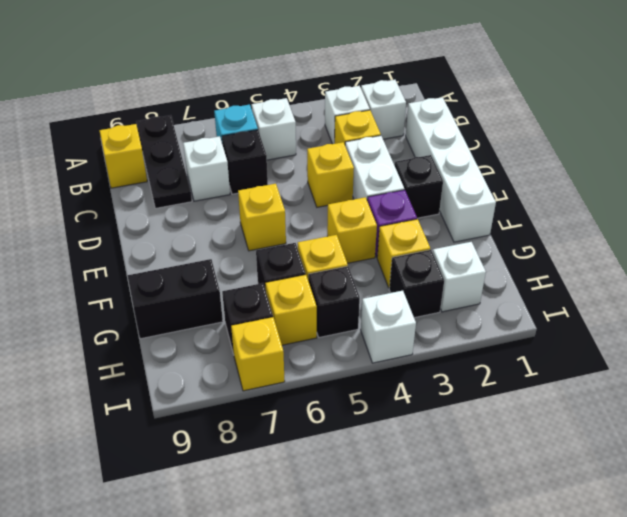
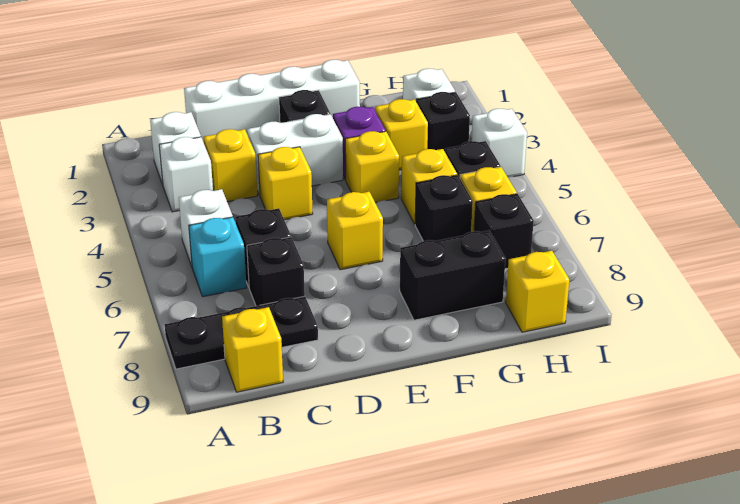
white 1x1 brick [183,136,230,201] -> black 1x1 brick [247,237,305,306]
black 1x2 brick [128,259,223,339] -> black 1x2 brick turned to [400,230,506,320]
yellow 1x1 brick [231,317,285,391] -> yellow 1x1 brick moved to [506,251,569,332]

